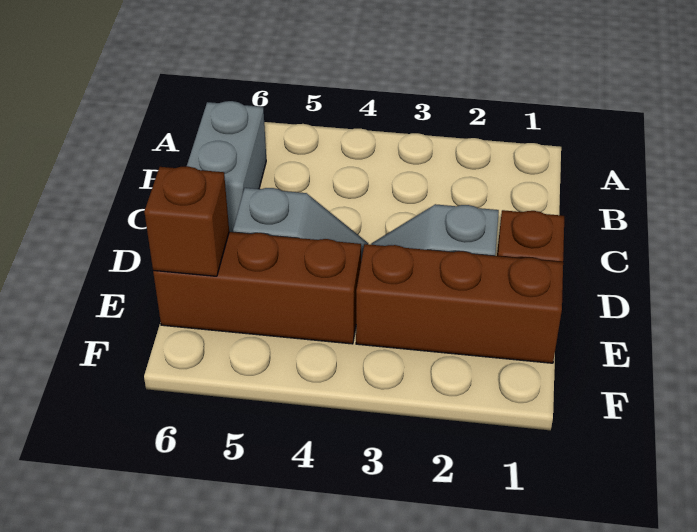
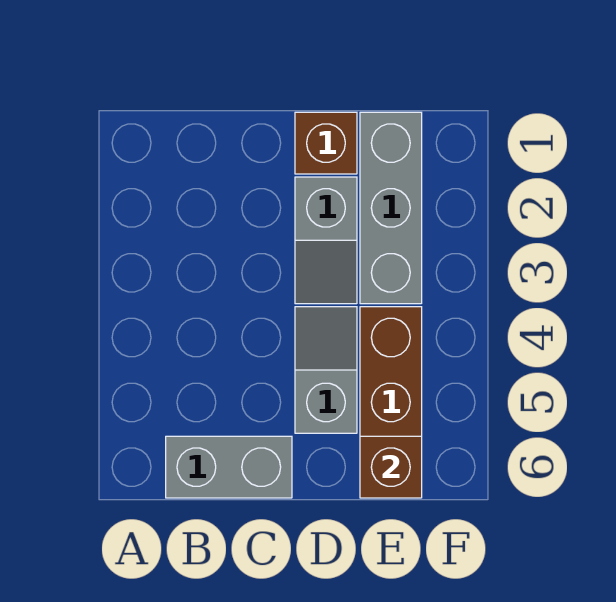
brown 1x3 brick [356,244,563,363] -> grey 1x3 brick [360,112,422,304]

